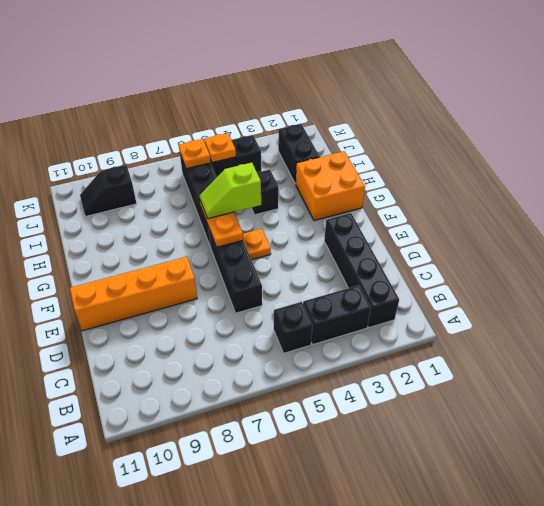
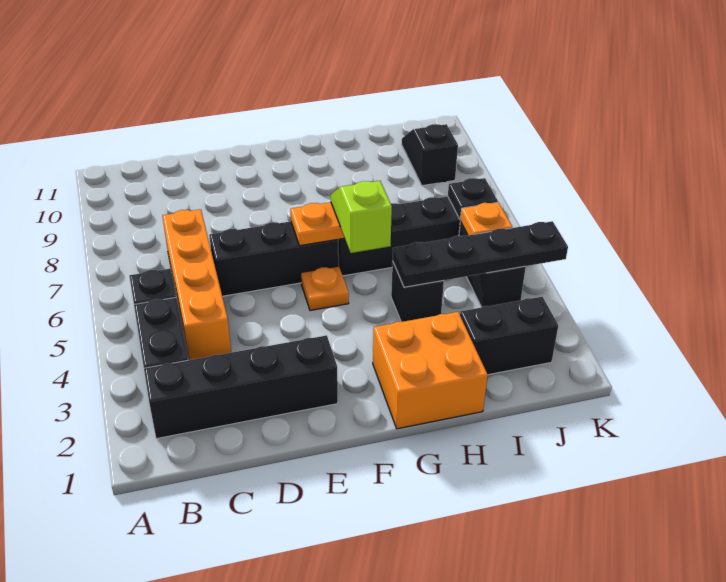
orange 1x4 brick [70,257,197,331] -> orange 1x4 brick moved to [162,209,231,360]
none -> black 1x4 plate [393,221,568,287]
orange 1x1 plate [179,139,211,169] -> black 1x1 plate [448,178,498,219]

